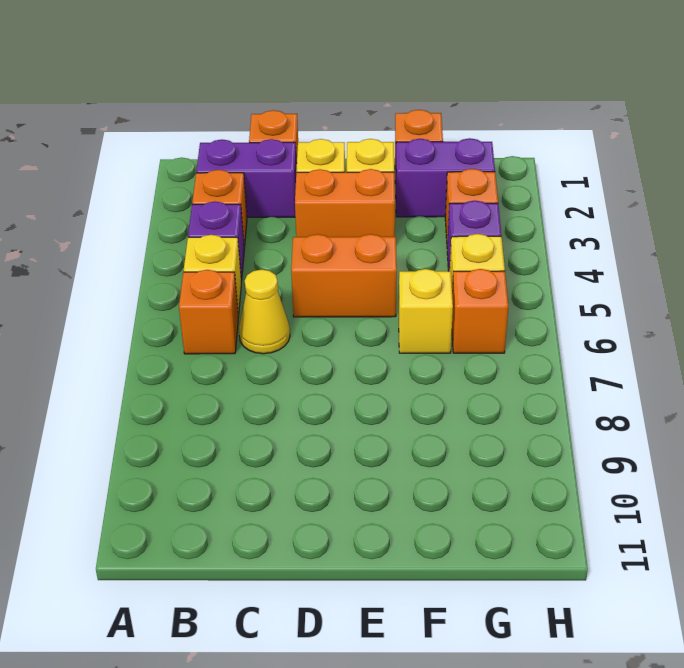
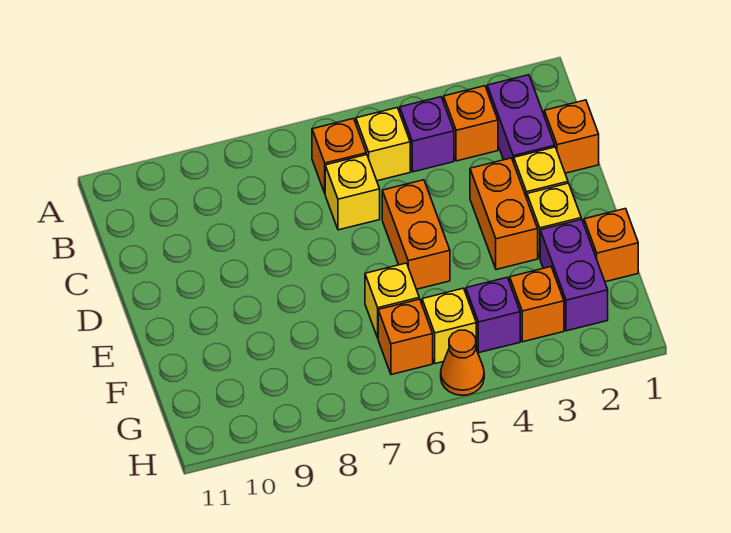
yellow 1x1 cone [239,270,290,354] -> yellow 1x1 brick [325,155,380,230]
none -> orange 1x1 cone [441,330,484,395]

